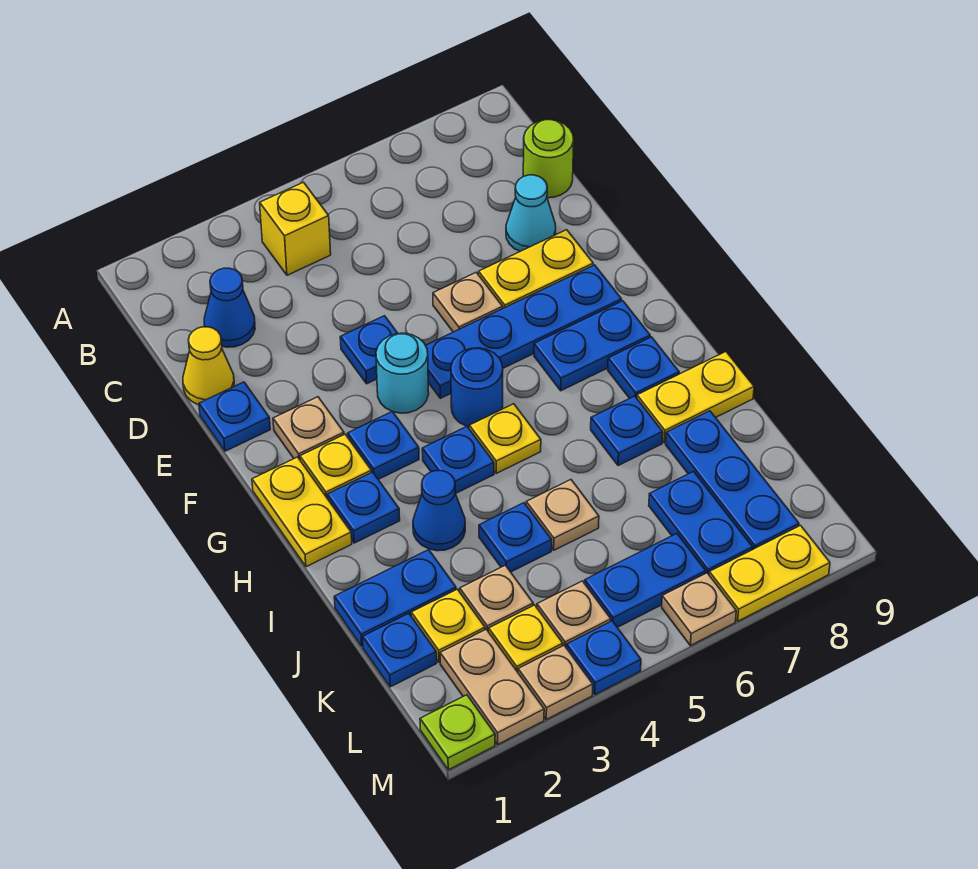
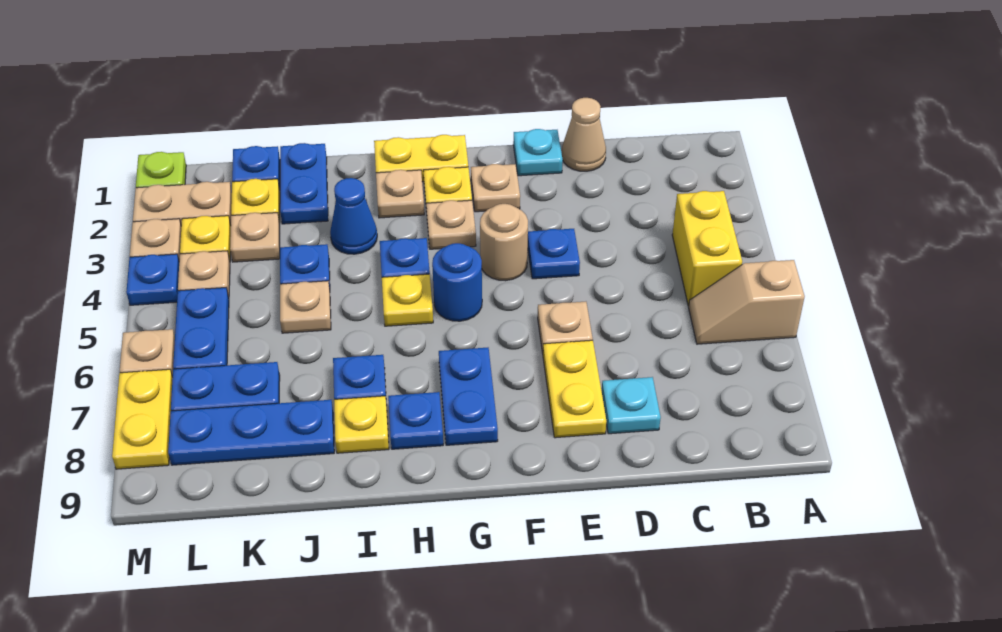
none -> tan 1x2 slope [689,260,805,344]
yellow 1x1 brick [260,182,331,275] -> yellow 1x2 brick [672,191,742,306]
blue 1x1 cone [204,268,255,347] -> none
lime 1x1 round brick [523,120,574,198] -> none
yellow 1x1 cone [183,327,234,405] -> tan 1x1 cone [562,98,606,171]
cyan 1x1 cone [506,175,556,251] -> cyan 1x1 plate [602,377,661,434]
blue 1x1 plate [199,382,270,451] -> cyan 1x1 plate [513,129,563,176]
cyan 1x1 round brick [376,333,429,413] -> tan 1x1 round brick [480,204,528,281]
blue 1x4 plate [426,265,622,398] -> none
blue 1x1 plate [348,412,419,479] -> tan 1x1 plate [426,200,476,249]
blue 1x1 plate [327,472,400,543] -> tan 1x1 plate [376,170,424,218]
yellow 1x2 plate [637,352,754,443] -> yellow 1x1 plate [334,396,389,453]

